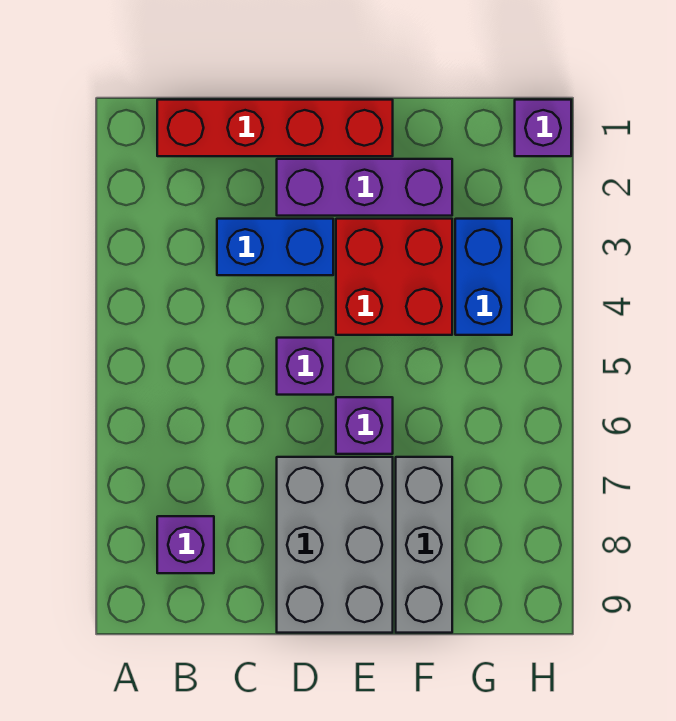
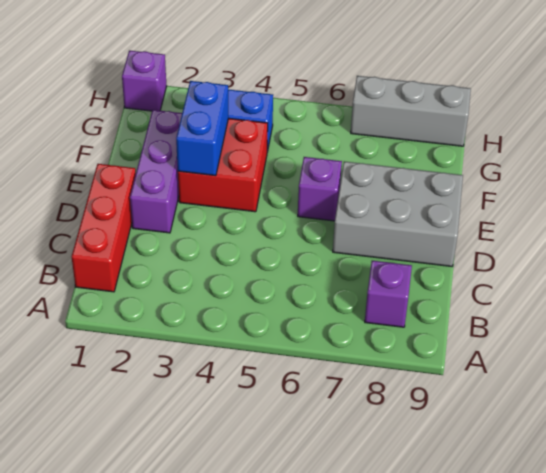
red 1x4 brick [157,100,393,156] -> red 1x3 brick [72,164,136,292]
blue 1x2 brick [217,219,333,275] -> blue 1x2 brick moved to [176,81,228,176]
purple 1x1 brick [277,338,333,395] -> none
grey 1x3 brick [396,457,452,633] -> grey 1x3 brick moved to [351,76,471,146]

